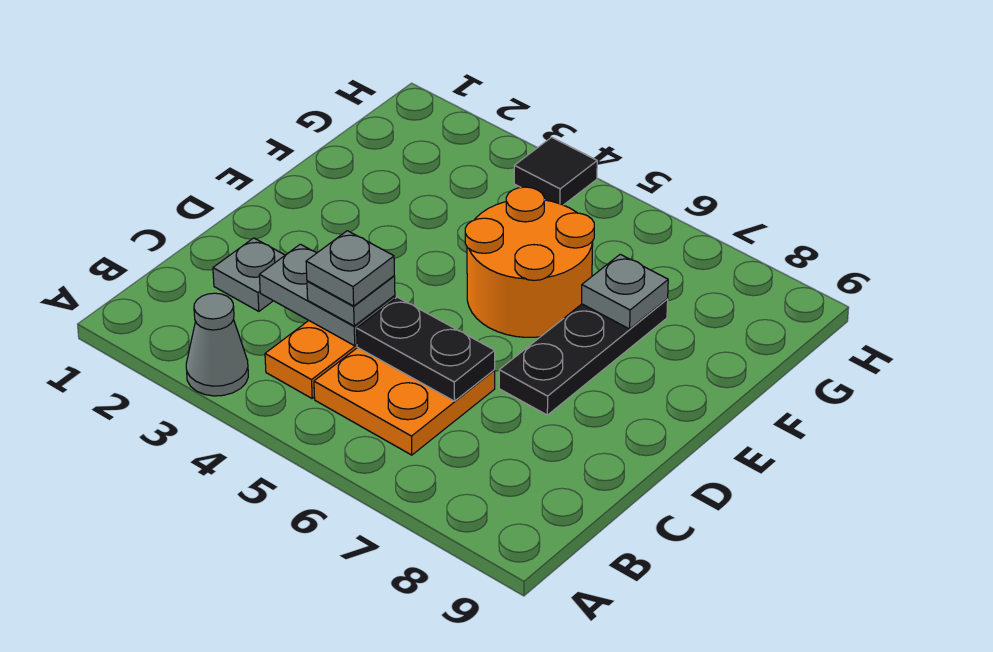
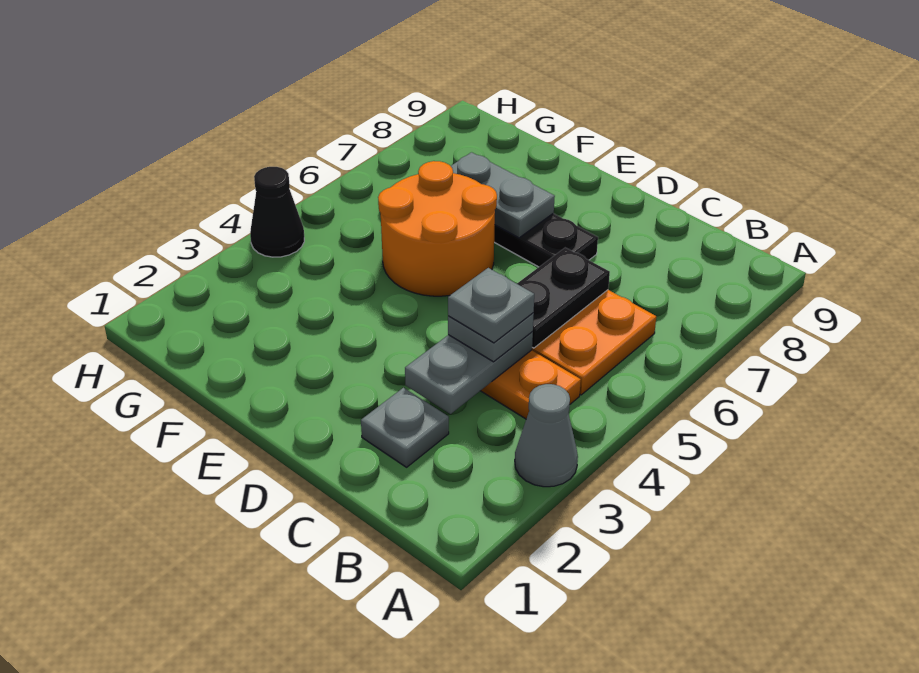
grey 1x1 plate [582,254,668,329] -> grey 1x2 plate [451,152,555,238]
black 1x1 tile [514,137,597,205] -> black 1x1 cone [250,167,304,257]

